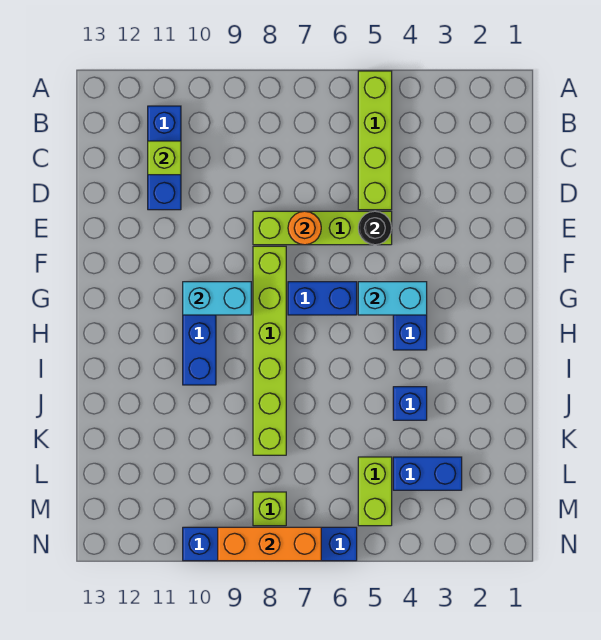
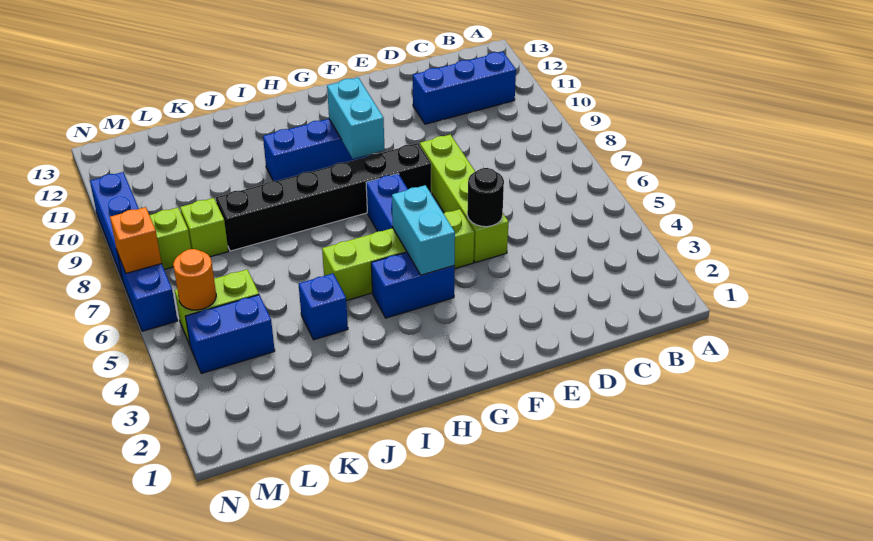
lime 1x4 brick [358,71,392,210] -> lime 1x4 brick moved to [322,209,474,301]
lime 1x1 brick [148,141,181,175] -> lime 1x1 brick moved to [180,198,228,257]
orange 1x1 round brick [288,211,321,245] -> orange 1x1 round brick moved to [173,249,216,310]
lime 1x6 brick [253,246,286,455] -> black 1x6 brick [216,143,431,251]
blue 1x2 brick [393,457,462,490] -> blue 1x2 brick turned to [185,295,275,373]
orange 1x3 brick [218,527,321,561] -> orange 1x1 brick [110,207,162,273]

